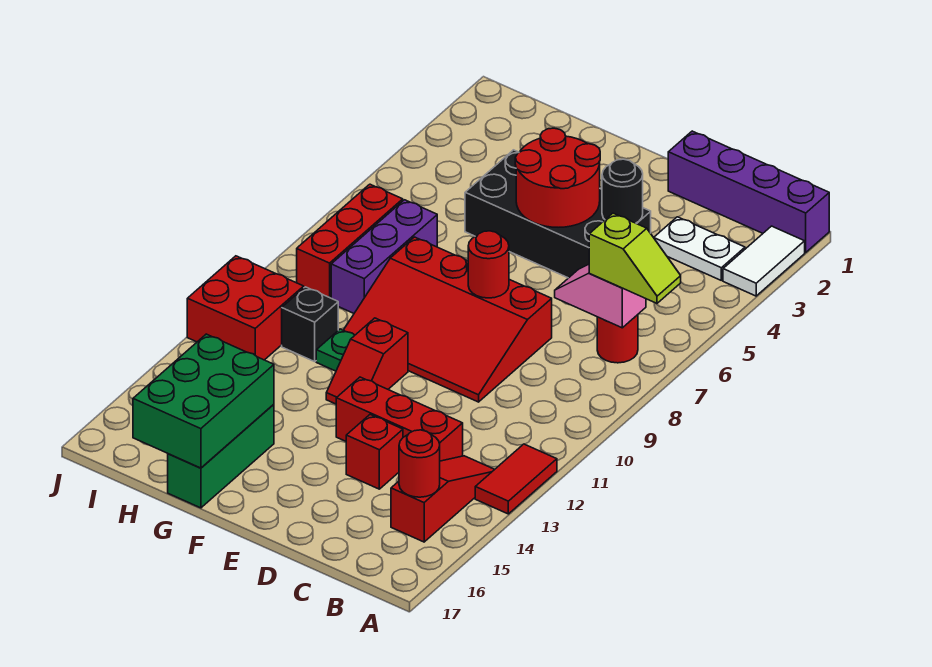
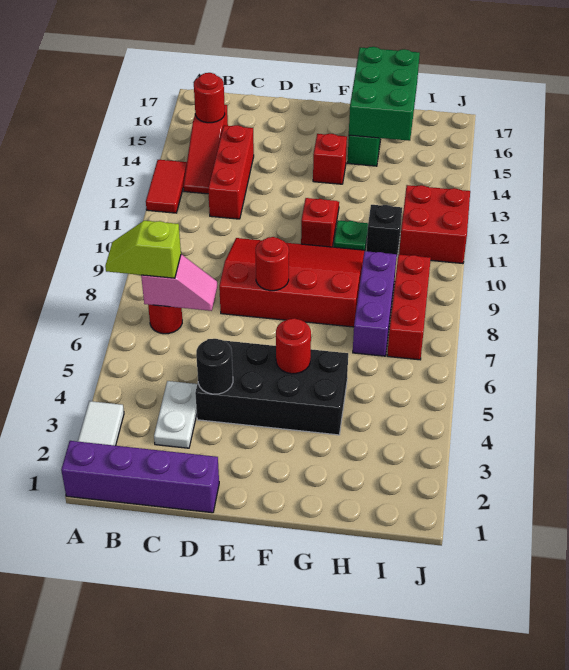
white 1x2 plate [654,217,745,280] -> white 1x2 plate turned to [154,381,197,448]
red 1x3 brick [336,377,463,461] -> red 1x3 brick turned to [208,125,254,219]
red 1x1 brick [346,415,403,489] -> red 1x1 brick moved to [313,134,347,184]
red 2x2 round brick [515,128,600,227] -> red 1x1 round brick [276,318,311,374]

